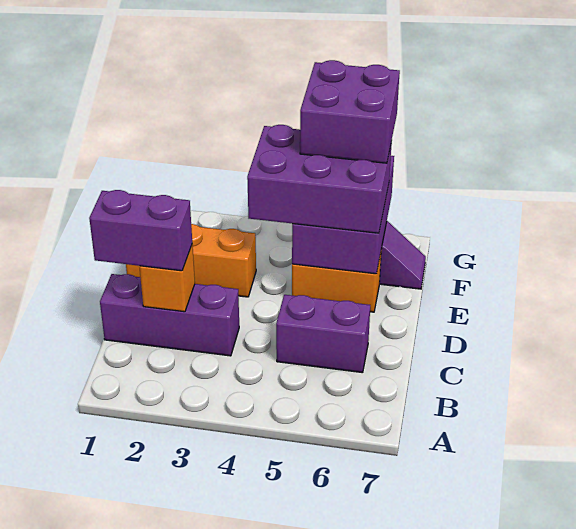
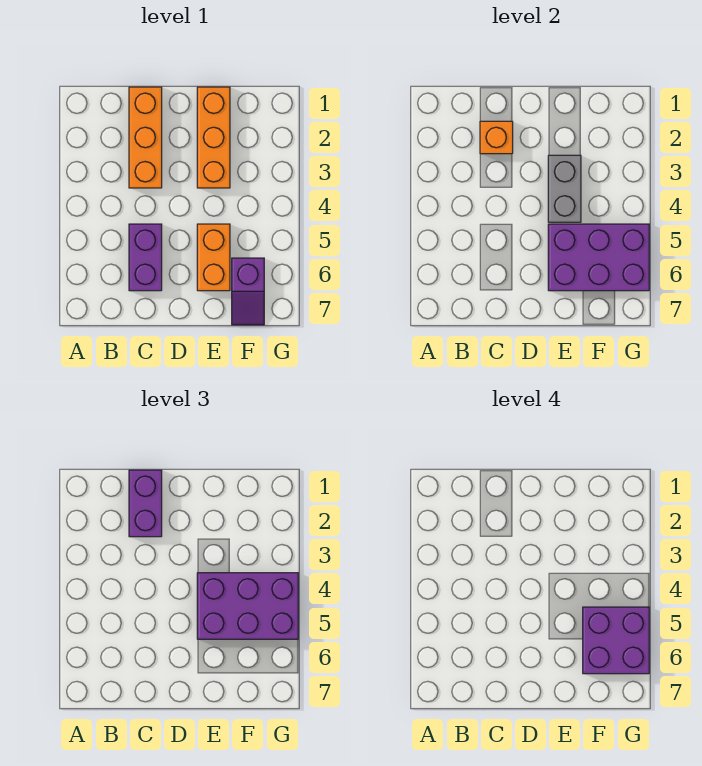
purple 1x3 brick [100,274,239,356] -> orange 1x3 brick [129,87,162,188]
none -> grey 1x2 brick [548,155,581,222]
purple 2x3 brick [247,125,392,233] -> purple 2x3 brick turned to [197,573,298,639]

